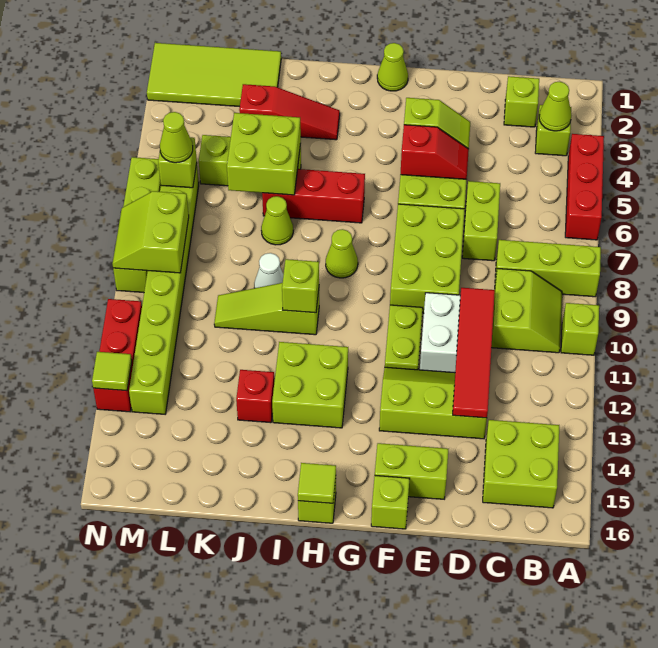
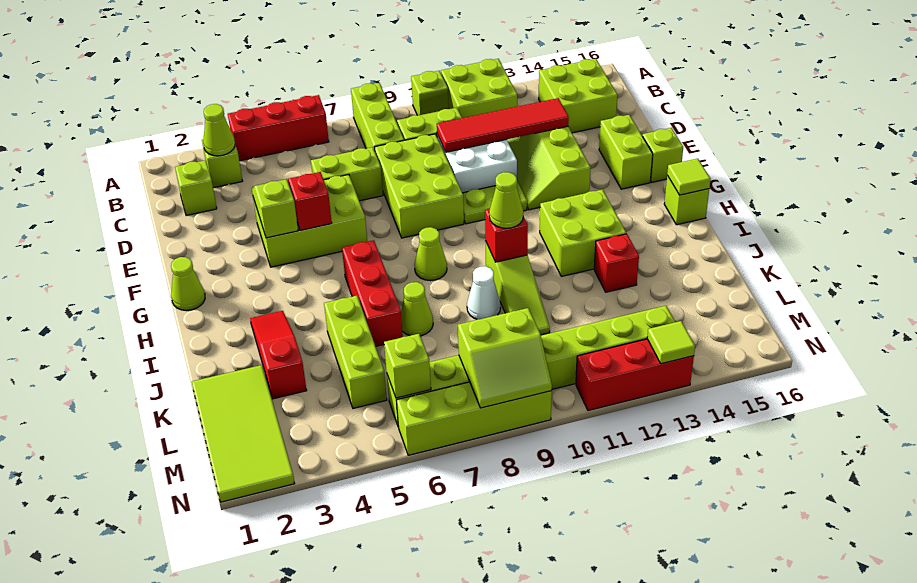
lime 2x3 brick [390,204,465,313] -> lime 2x3 brick turned to [374,134,464,238]
lime 1x1 brick [282,259,319,313] -> red 1x1 brick [485,209,528,262]
lime 2x2 brick [227,113,301,195] -> lime 2x2 brick moved to [441,59,517,118]
lime 1x1 cone [160,112,193,163] -> lime 1x1 cone moved to [489,172,523,228]

